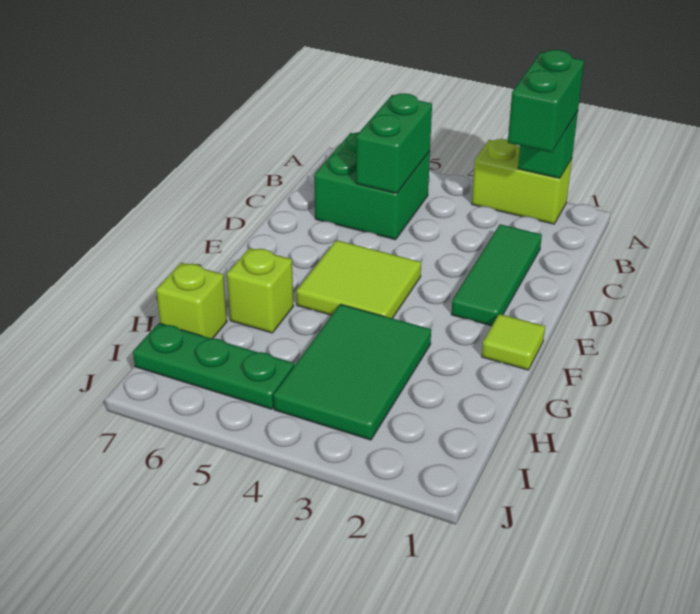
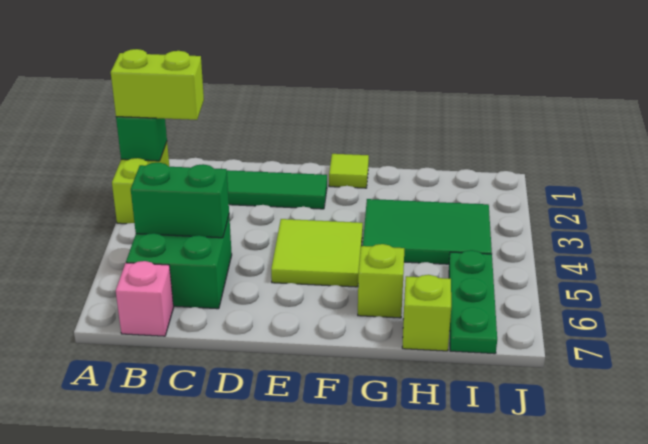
green 1x2 brick [508,50,584,152] -> lime 1x2 brick [111,49,204,120]
none -> pink 1x1 brick [116,261,174,336]

